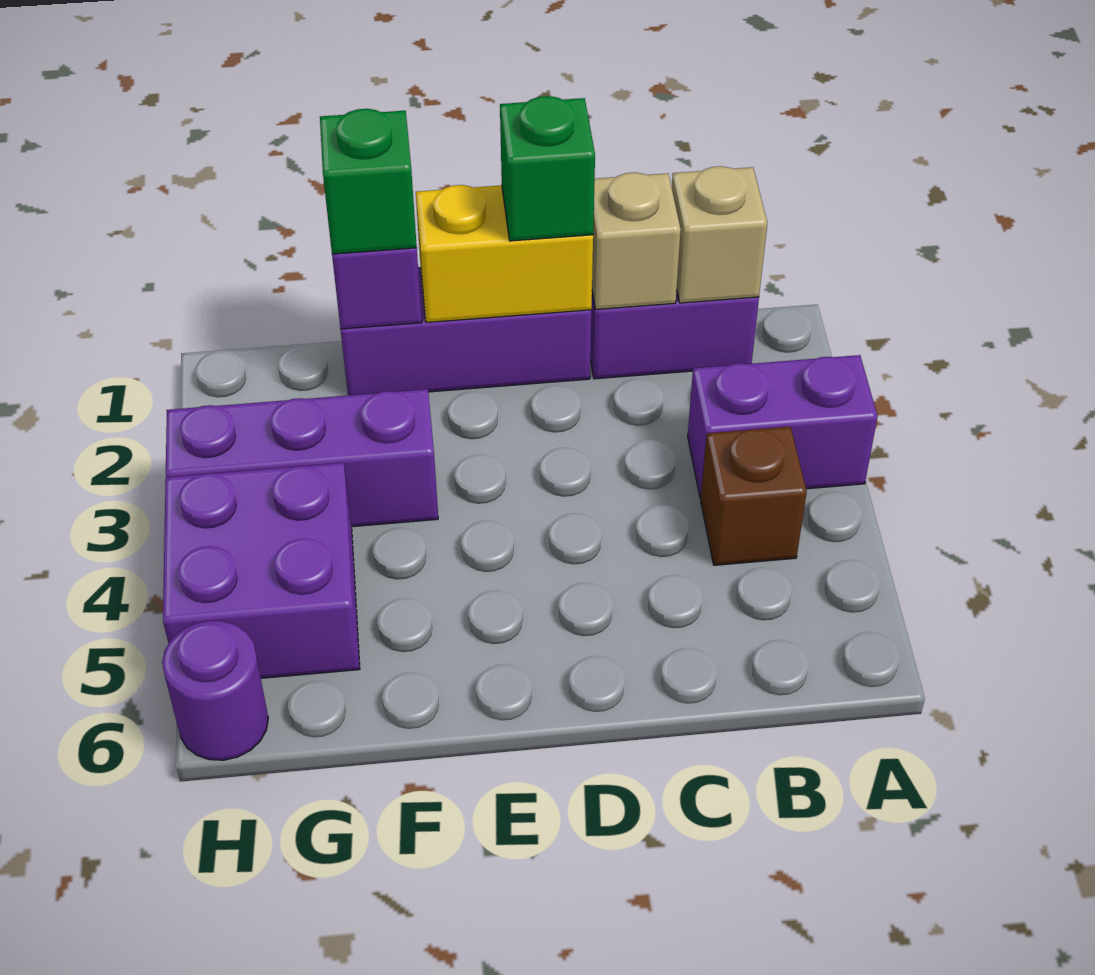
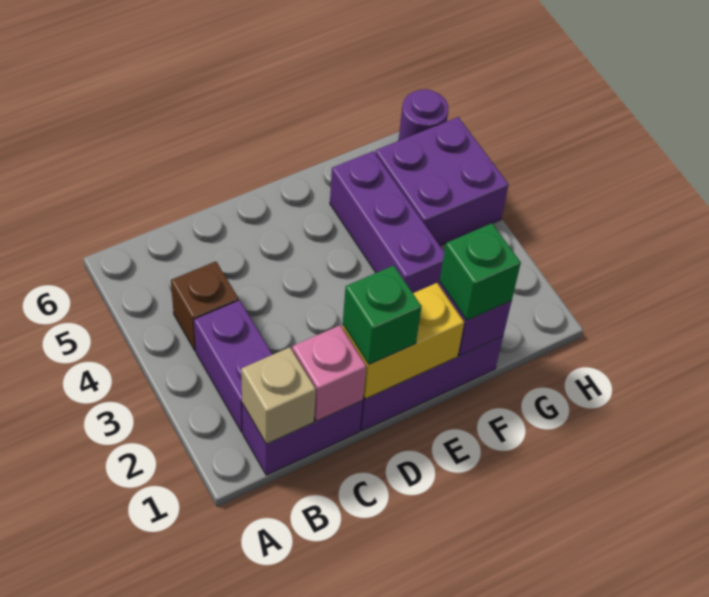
purple 1x2 brick [688,355,878,498] -> purple 1x2 brick turned to [194,300,273,432]
tan 1x1 brick [592,172,681,309] -> pink 1x1 brick [292,325,366,421]
purple 1x3 brick [166,389,438,527] -> purple 1x3 brick turned to [330,151,444,293]

